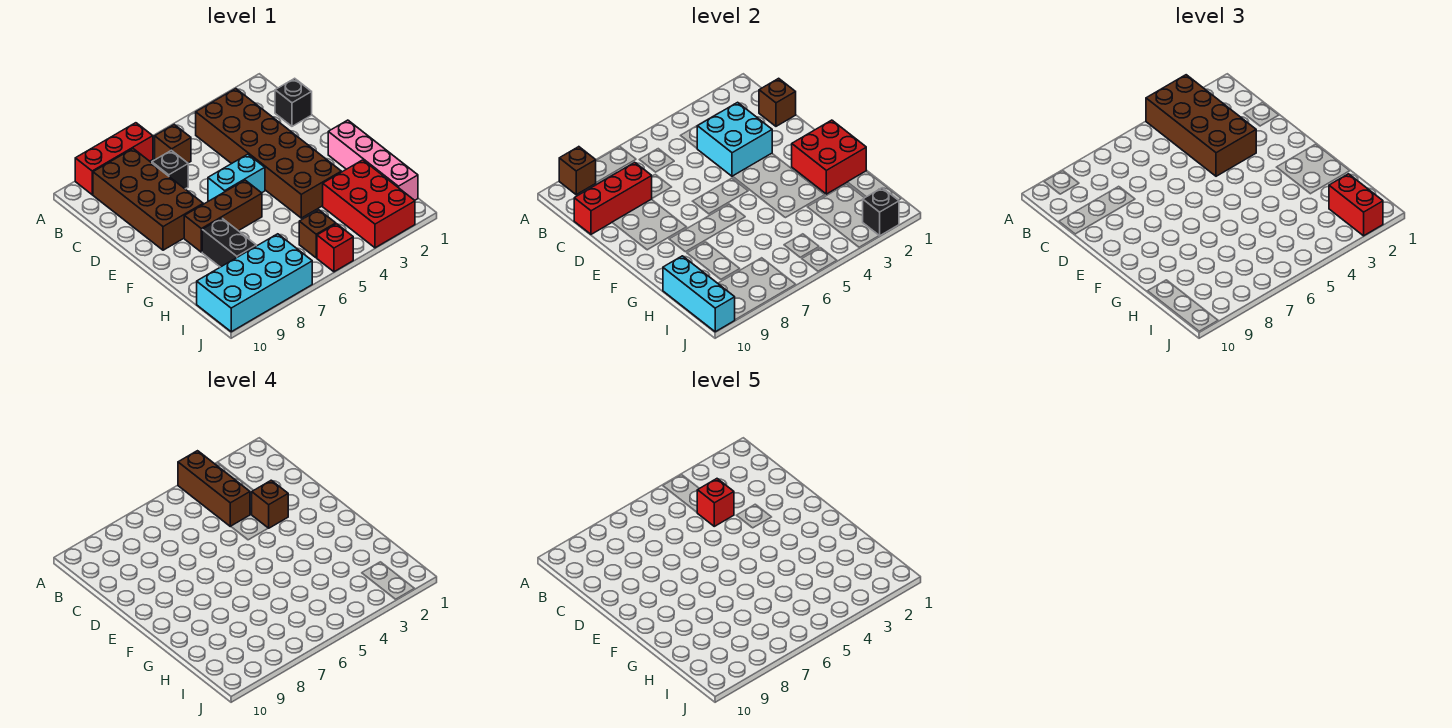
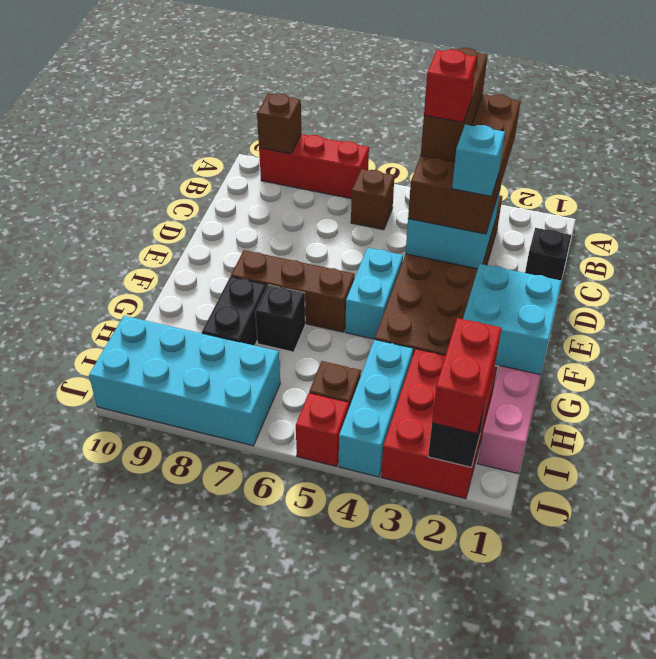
brown 2x4 brick [93,149,203,250] -> none
brown 1x1 brick [759,78,796,126] -> none
black 1x1 brick [152,150,188,189] -> black 1x1 brick moved to [255,285,305,352]
red 1x3 brick [574,162,652,234] -> none
brown 1x1 brick [252,480,288,528] -> cyan 1x1 brick [452,125,505,196]
cyan 1x2 brick [208,154,265,201] -> cyan 1x2 brick turned to [345,248,403,339]
red 2x2 brick [792,120,866,194] -> cyan 2x2 brick [463,264,562,375]
cyan 1x3 brick [663,256,735,332] -> cyan 1x3 brick moved to [339,340,413,477]

